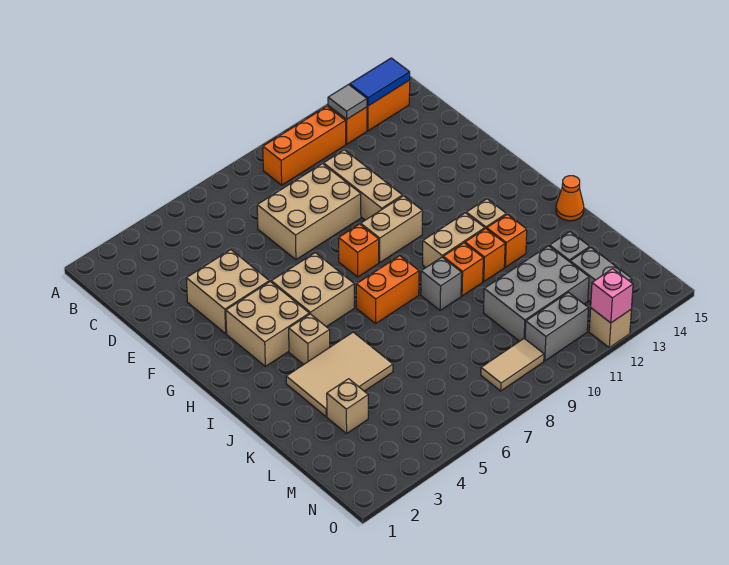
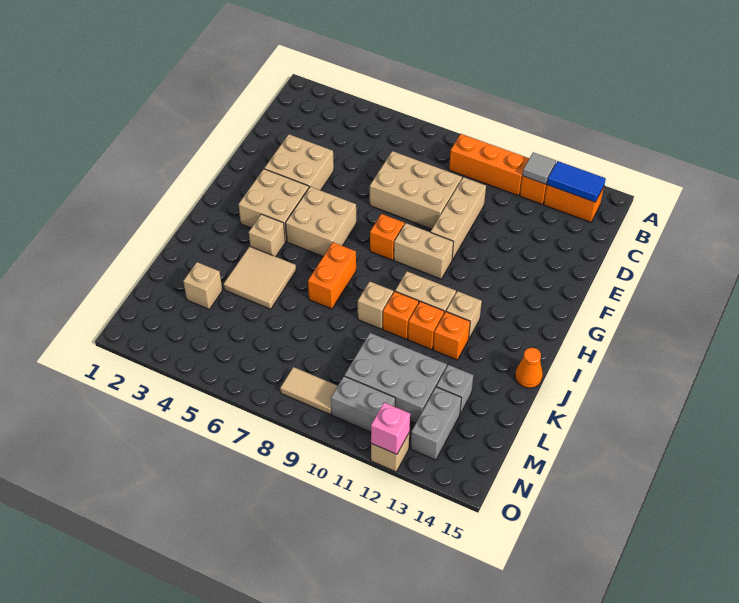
orange 1x2 brick [356,256,419,323] -> orange 1x2 brick turned to [308,242,356,309]
tan 2x3 tile [286,332,393,417] -> tan 2x2 tile [223,246,296,309]
grey 1x1 brick [421,257,462,310] -> tan 1x1 brick [358,282,393,329]

